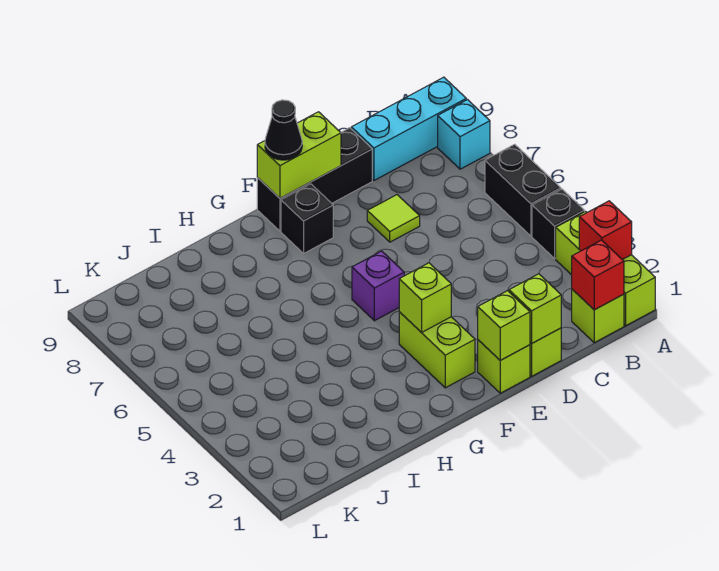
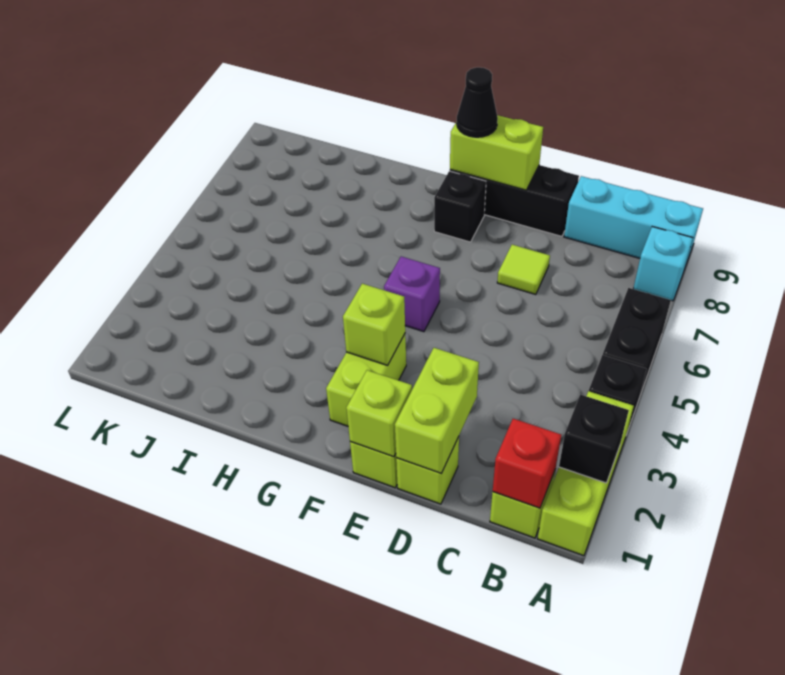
red 1x1 brick [579,201,632,260] -> black 1x1 brick [559,394,629,483]
lime 1x1 brick [509,274,561,344] -> lime 1x2 brick [395,348,479,473]

